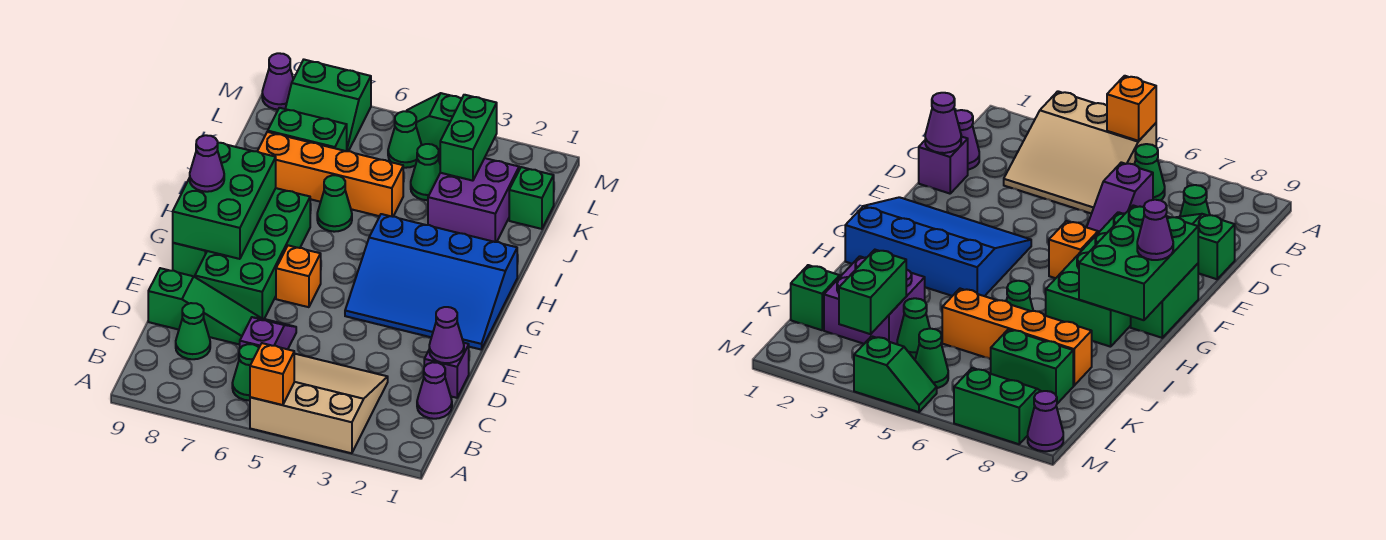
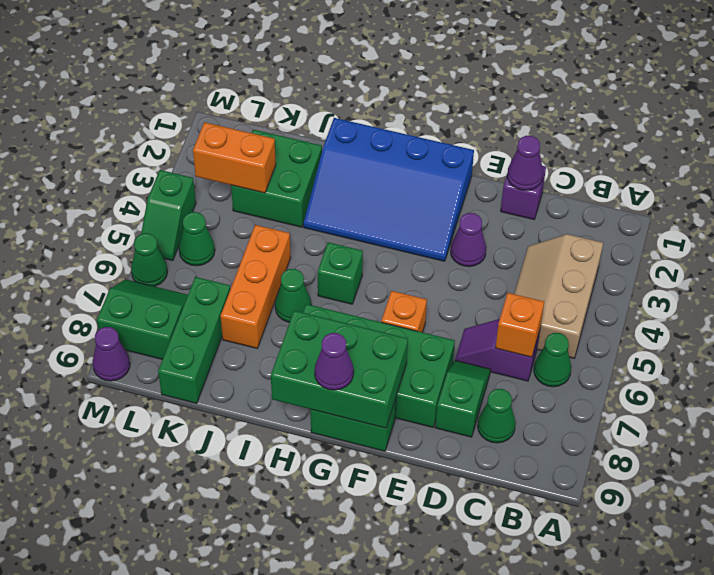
tan 3x3 slope [250,354,388,453] -> tan 2x3 slope [514,234,603,358]
orange 1x1 brick [250,343,294,405] -> orange 1x1 brick moved to [495,293,544,357]
purple 1x1 cone [417,362,452,419] -> purple 1x1 cone moved to [451,213,486,267]
green 1x3 slope [148,268,260,344] -> green 1x2 slope [435,361,491,437]
blue 3x4 slope [345,214,517,349] -> blue 3x4 slope turned to [303,118,474,261]
purple 2x2 brick [428,158,519,242] -> green 2x2 brick [231,130,322,227]
orange 1x4 brick [257,132,403,217] -> orange 1x3 brick [221,225,291,348]
green 1x1 brick [509,167,554,229] -> green 1x1 brick moved to [318,242,363,304]
green 1x2 brick [440,95,497,181] -> orange 1x2 brick [193,122,276,193]
green 1x1 cone [411,144,440,200] -> green 1x1 cone moved to [131,233,168,286]
green 1x2 brick [268,108,347,151] -> green 1x3 brick [158,277,230,403]
green 2x2 slope [285,60,371,151] -> green 2x2 slope turned to [97,279,188,359]

